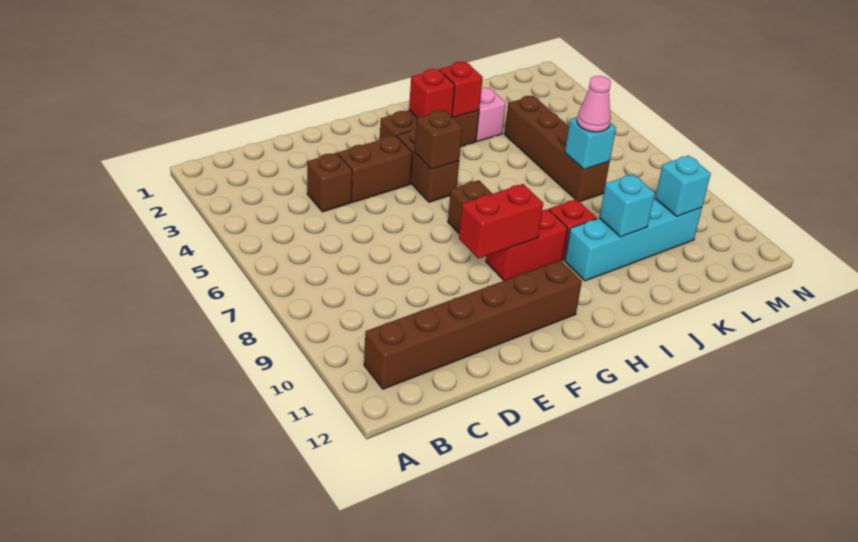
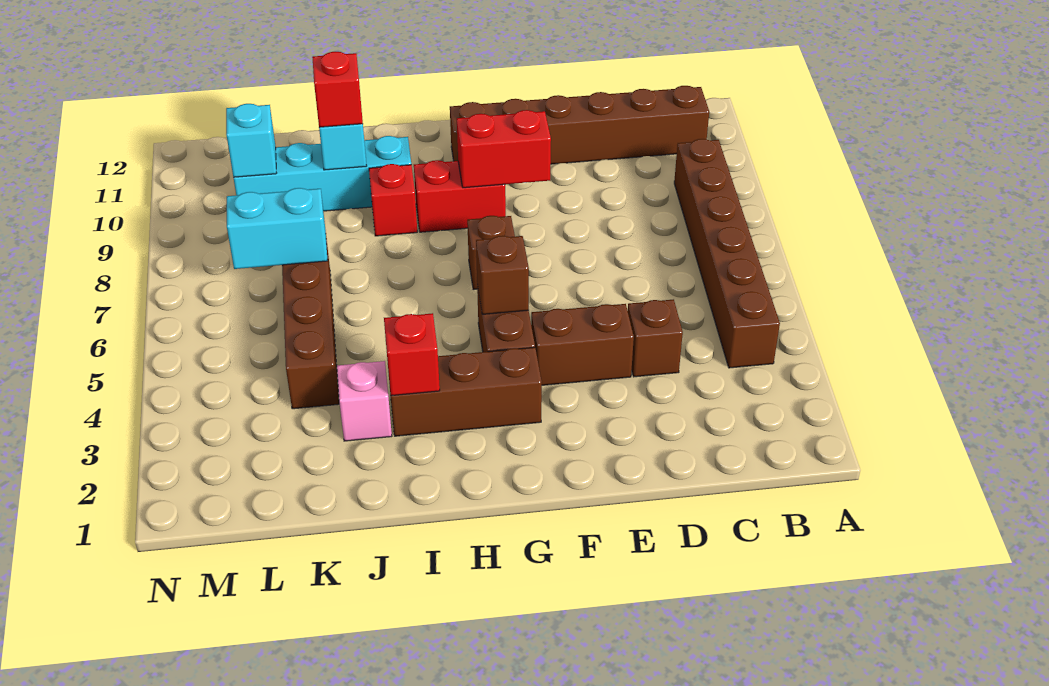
none -> brown 1x6 brick [674,139,780,368]
red 1x1 brick [409,69,455,118] -> red 1x1 brick moved to [312,52,363,127]
cyan 1x1 brick [565,117,616,169] -> cyan 1x2 brick [227,188,328,269]
pink 1x1 cone [577,76,611,132] -> none

